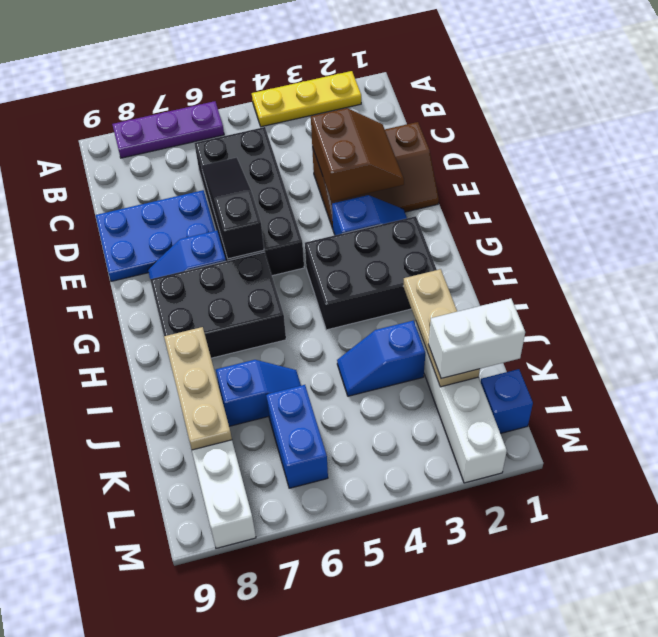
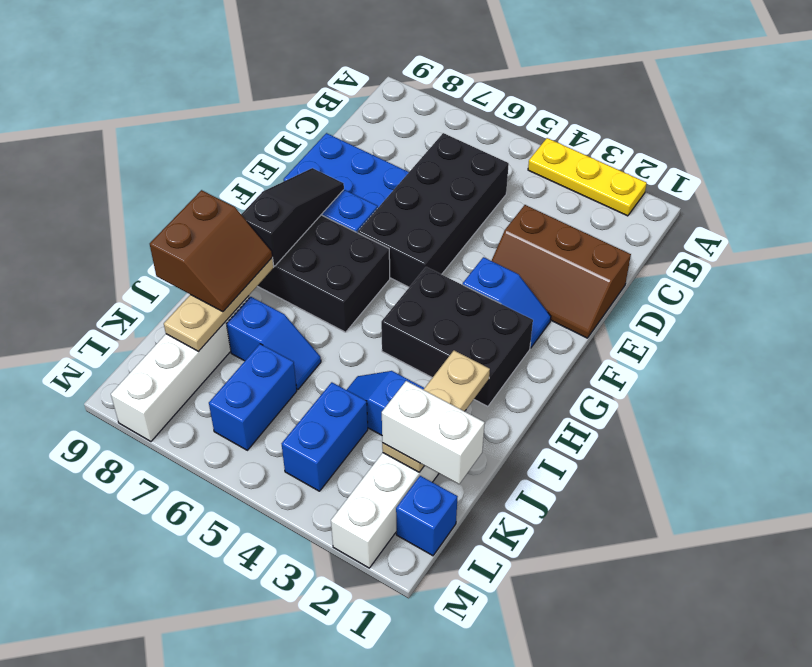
purple 1x3 plate [112,101,224,158] -> none
brown 2x2 slope [311,108,404,202] -> brown 2x2 slope moved to [150,190,272,312]
black 1x3 slope [202,158,264,259] -> black 1x3 slope moved to [241,168,344,266]
none -> blue 1x2 brick [282,382,368,491]

